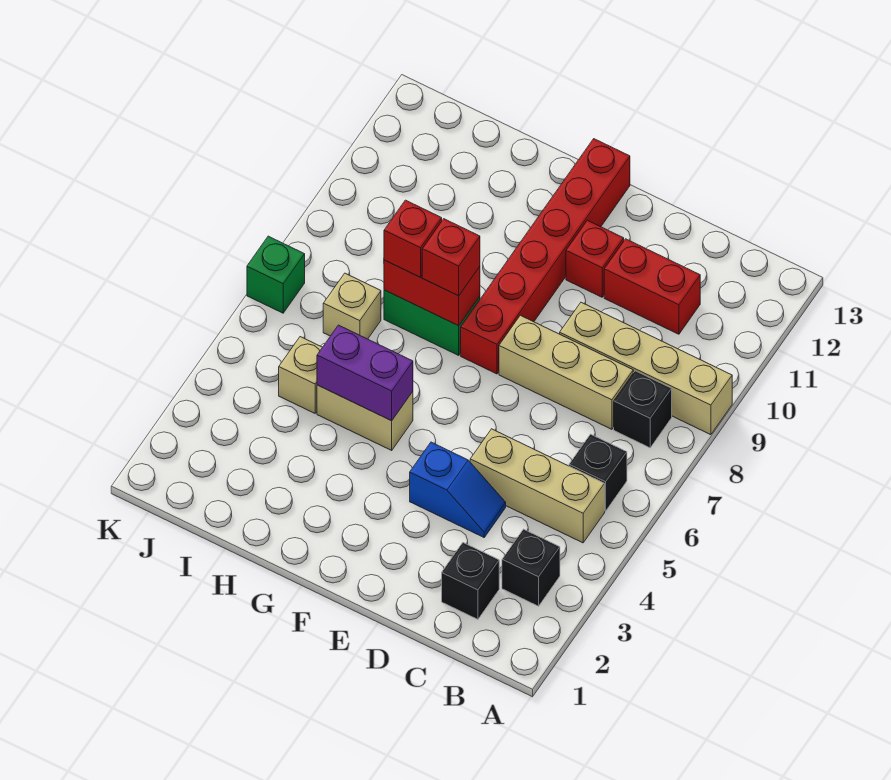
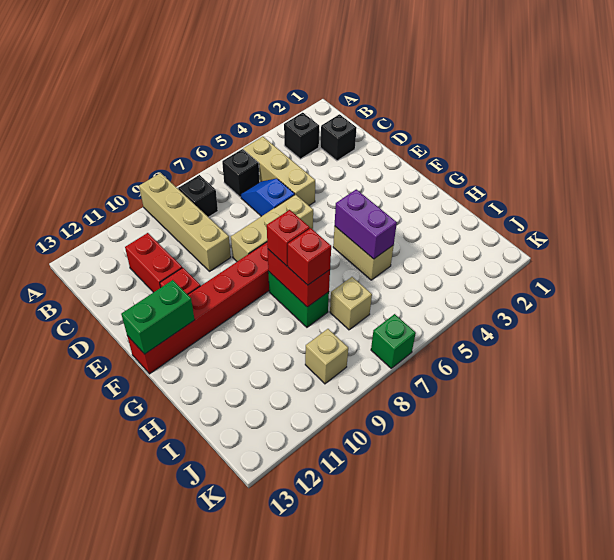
tan 1x3 brick [499,315,633,429] -> tan 1x3 brick turned to [231,194,313,261]
blue 1x2 slope [410,442,506,537] -> blue 1x2 slope moved to [241,178,295,216]
none -> green 1x2 brick [121,280,195,354]
tan 1x1 brick [279,337,322,413] -> tan 1x1 brick moved to [305,329,348,384]

